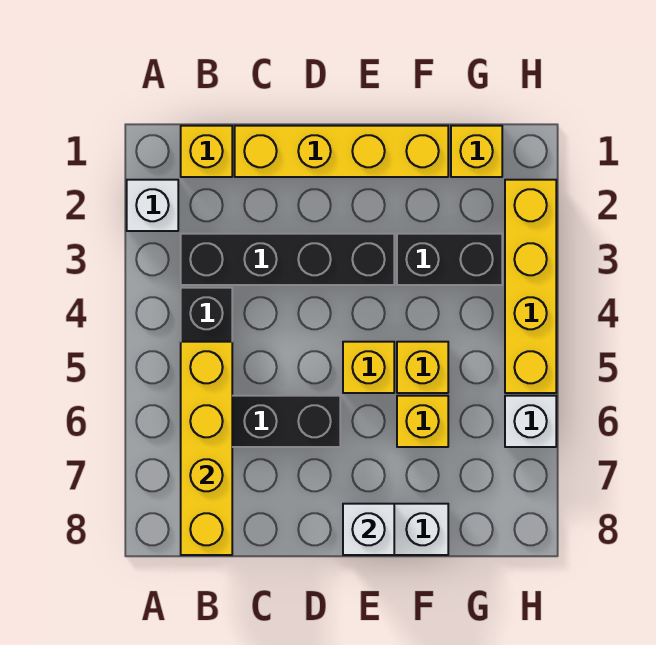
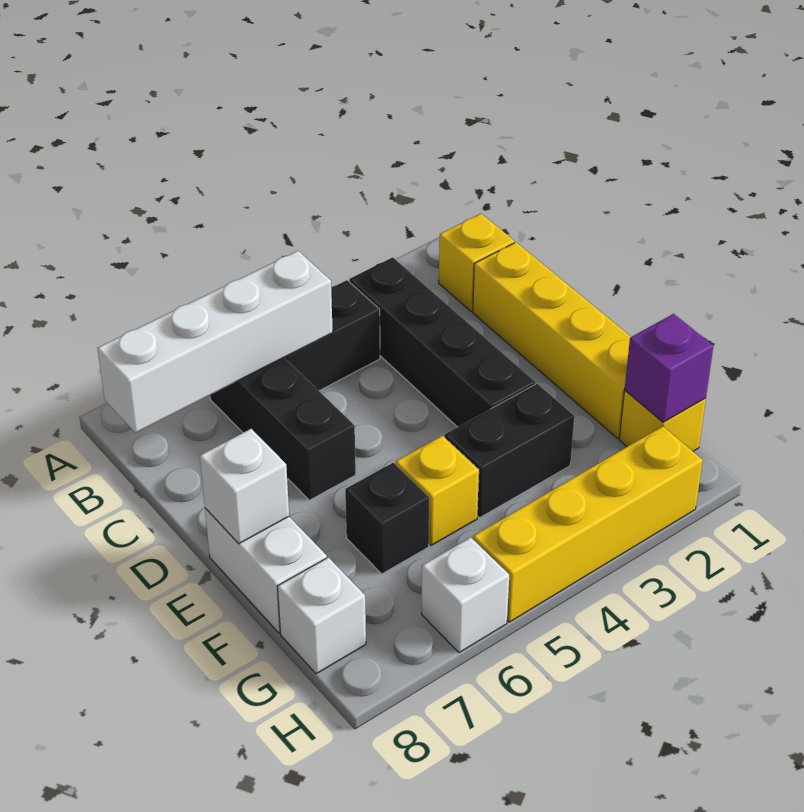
white 1x1 brick [127,180,178,231] -> white 1x1 brick moved to [278,557,366,674]
yellow 1x4 brick [181,342,232,555] -> white 1x4 brick [97,251,333,433]
yellow 1x1 brick [343,342,394,393] -> none
black 1x2 brick [397,234,502,285] -> black 1x2 brick turned to [445,384,574,518]
yellow 1x1 brick [397,396,448,447] -> black 1x1 brick [345,463,429,574]
none -> purple 1x1 brick [625,314,713,422]

